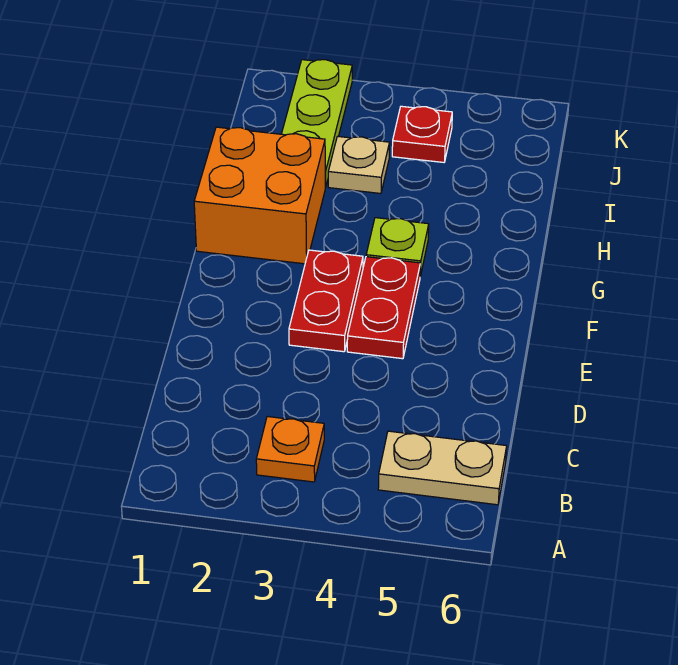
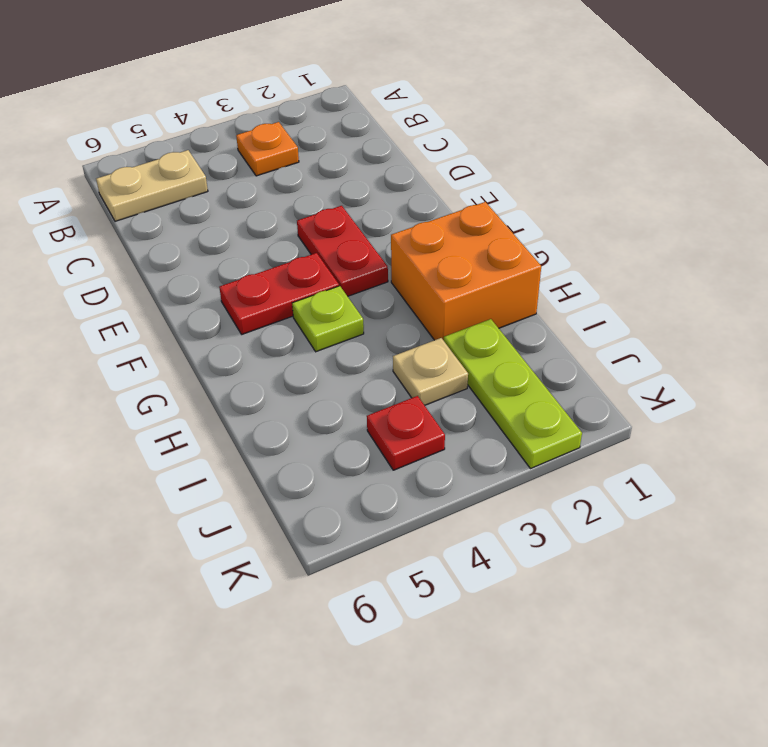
red 1x2 plate [347,257,420,359] -> red 1x2 plate turned to [219,253,339,334]

